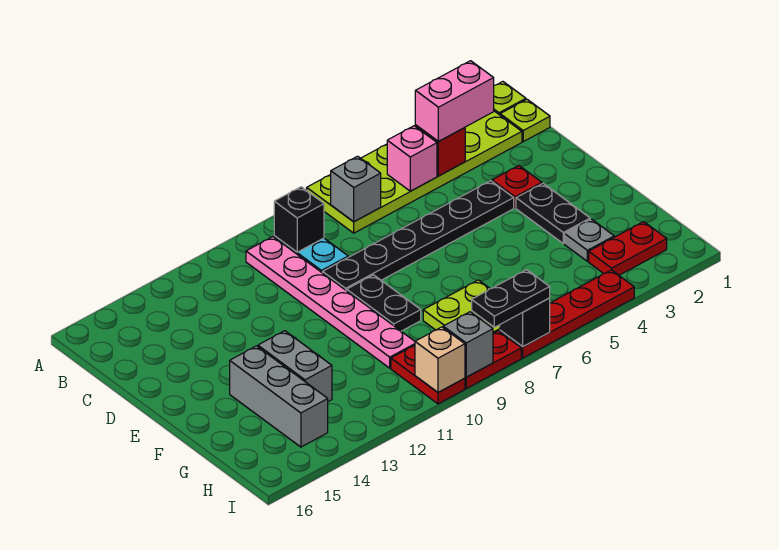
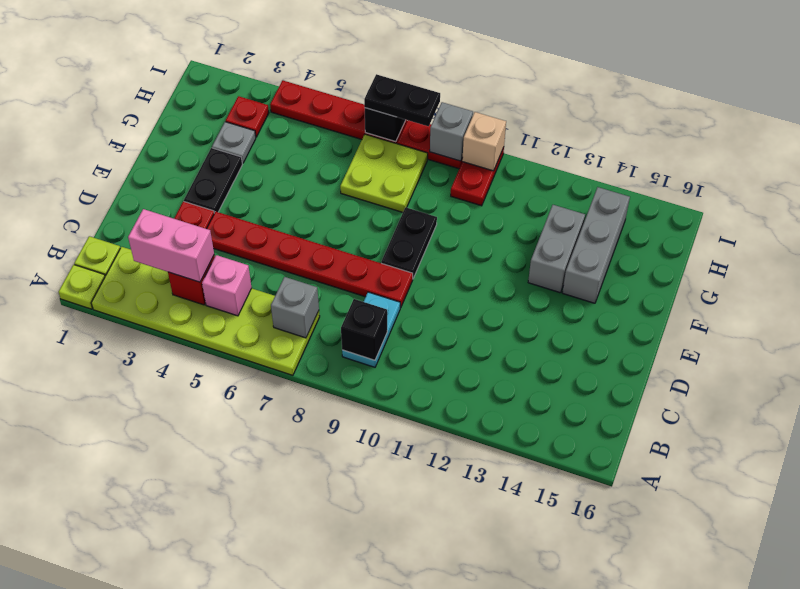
pink 1x6 plate [246,237,415,368] -> none
black 1x6 plate [323,181,514,291] -> red 1x6 plate [207,212,413,308]
red 1x2 plate [589,222,667,275] -> red 1x1 plate [226,96,269,137]

